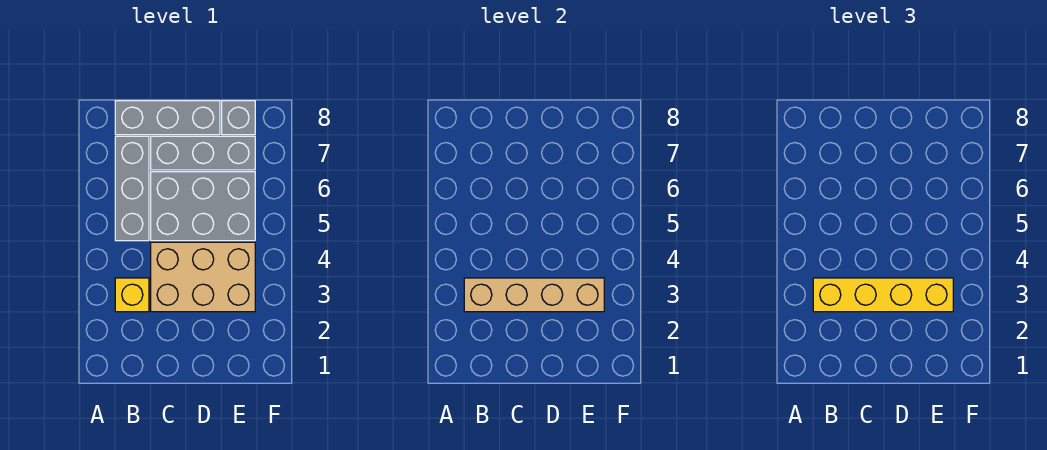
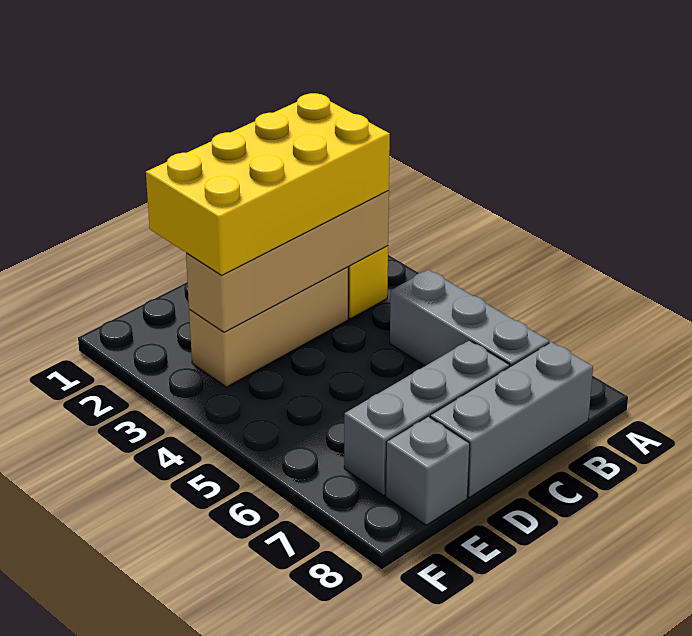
yellow 1x4 brick [813,278,953,312] -> yellow 2x4 brick [146,93,390,275]
tan 2x3 brick [151,242,255,312] -> tan 1x3 brick [189,267,348,387]
grey 2x3 brick [151,172,255,241] -> none

